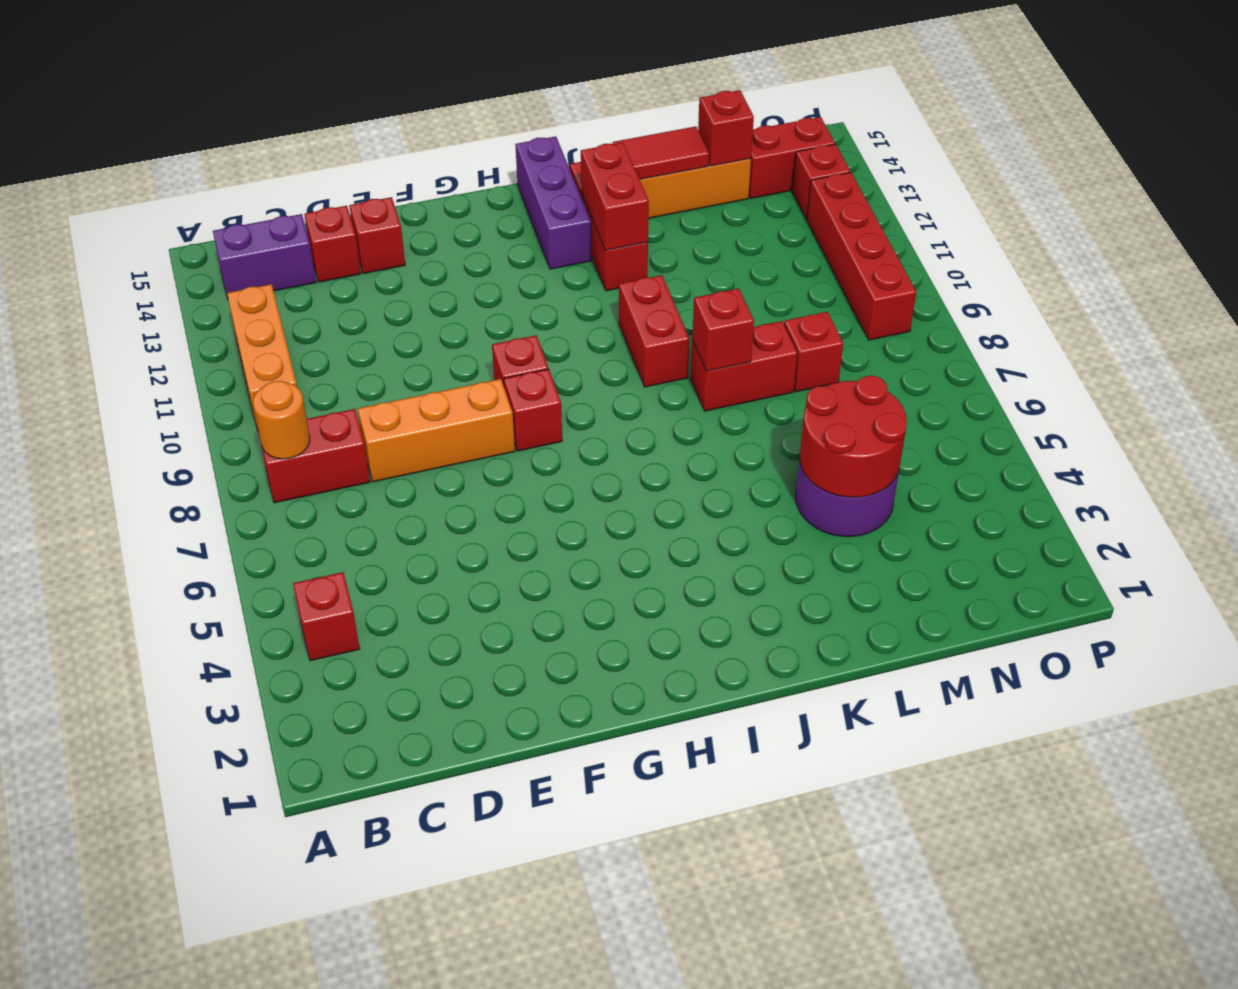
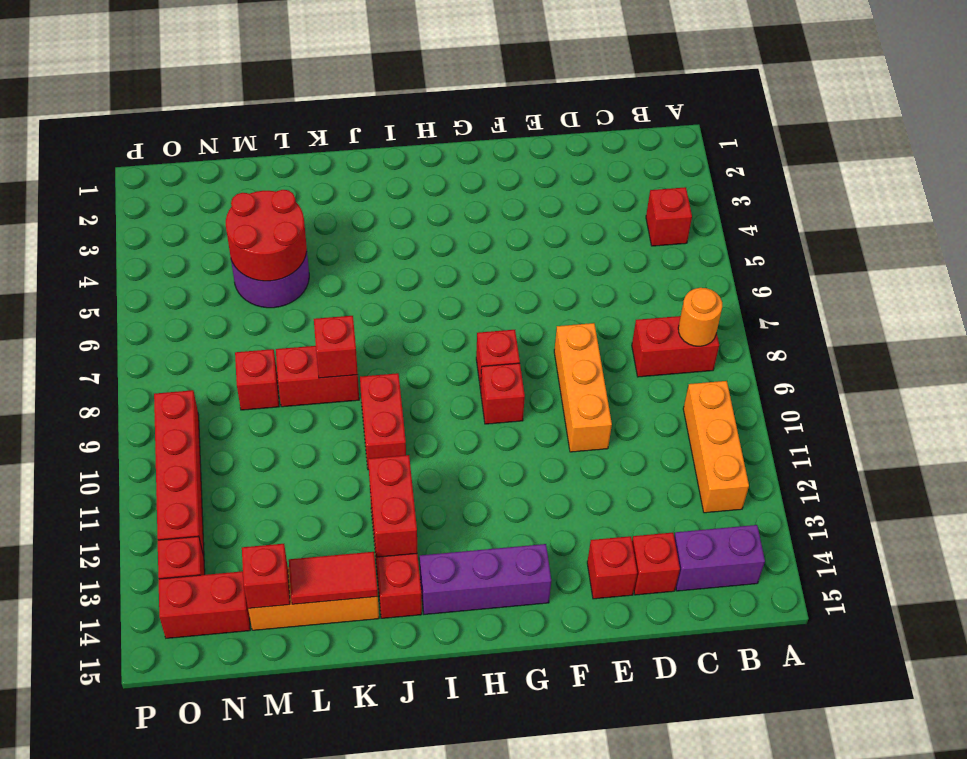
orange 1x3 brick [358,379,515,482] -> orange 1x3 brick turned to [554,323,612,452]
purple 1x3 brick [515,136,591,269] -> purple 1x3 brick turned to [420,544,551,614]

